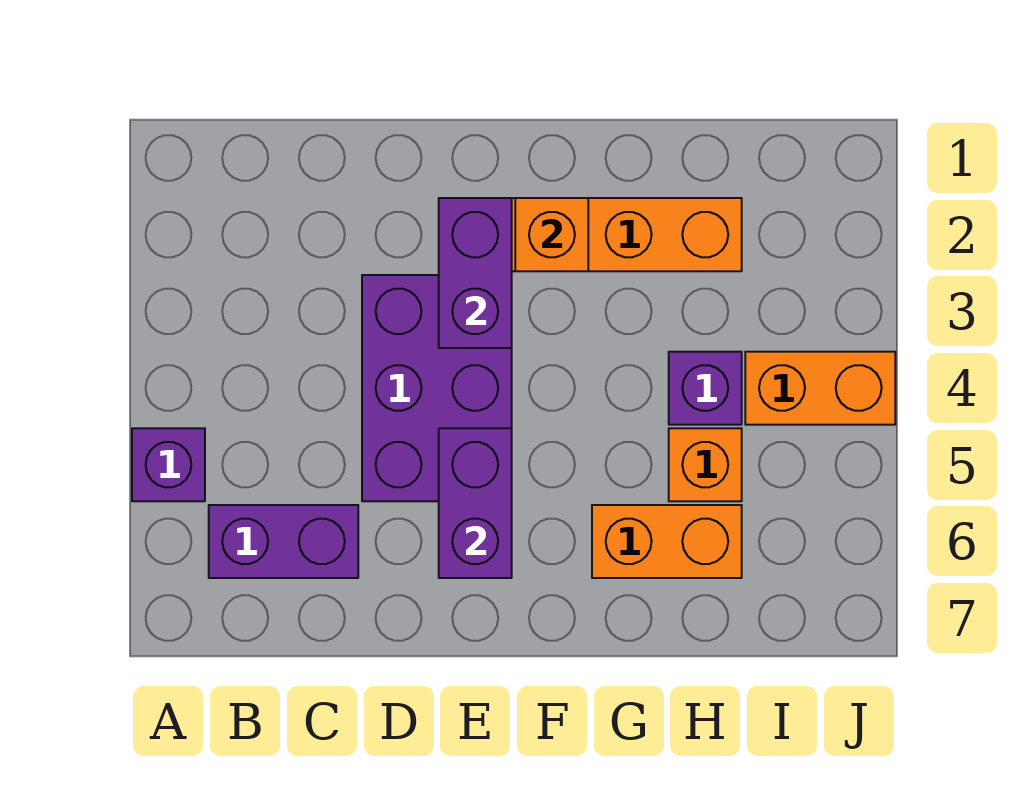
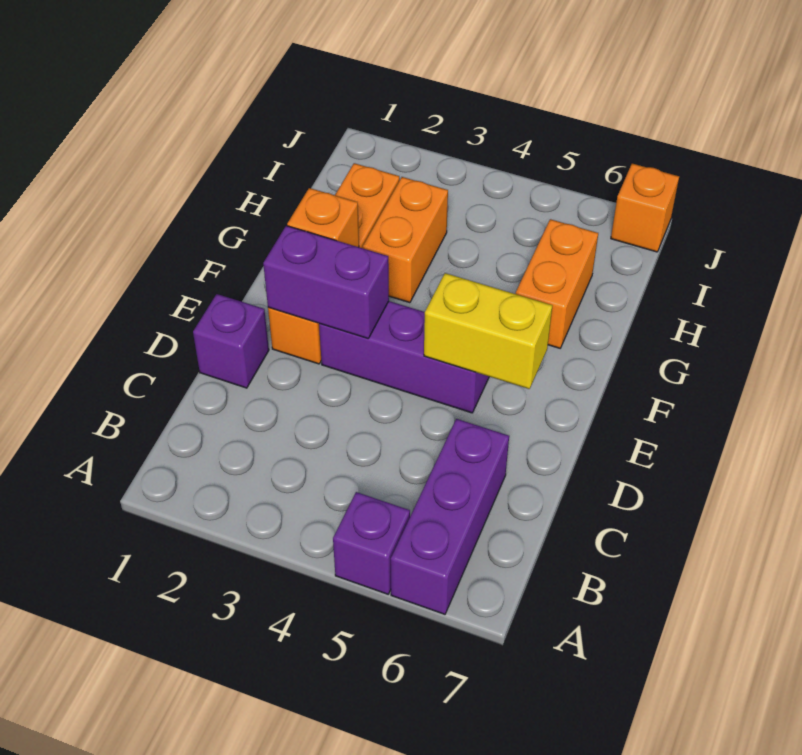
purple 1x2 brick [209,505,358,578] -> purple 1x3 brick [391,419,509,614]
purple 2x3 brick [362,275,512,501] -> purple 1x3 brick [319,301,489,413]
purple 1x2 brick [439,428,512,578] -> yellow 1x2 brick [424,273,552,389]
purple 1x1 brick [669,352,742,425] -> purple 1x1 brick moved to [193,294,269,388]
orange 1x1 brick [669,428,742,501] -> orange 1x1 brick moved to [611,164,679,252]
orange 1x2 brick [745,352,895,425] -> orange 1x2 brick moved to [363,177,448,303]

